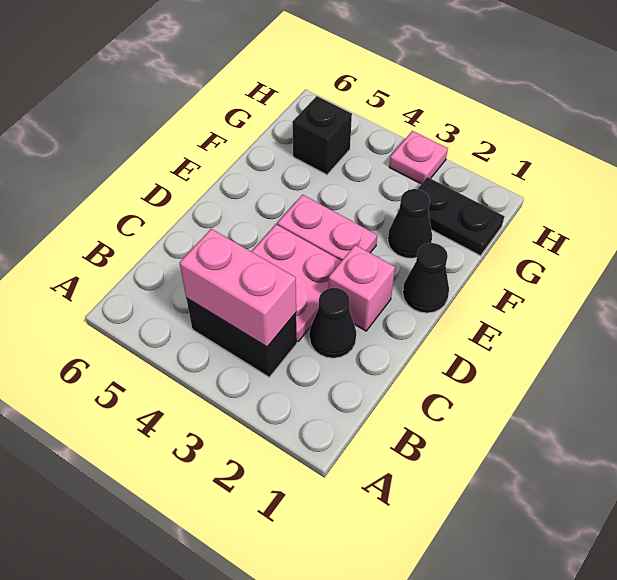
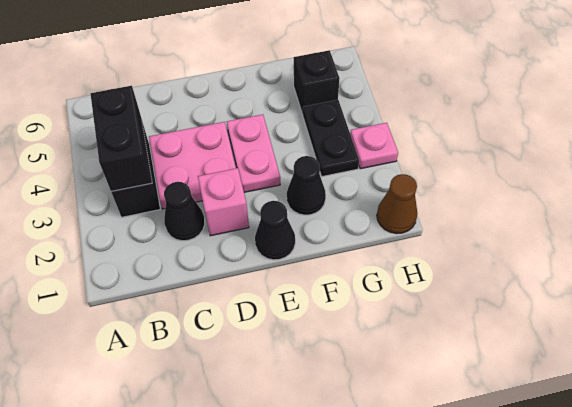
pink 1x2 brick [180,229,296,347] -> black 1x2 brick [90,86,152,191]
black 1x2 plate [418,177,505,256] -> black 1x2 plate moved to [303,100,359,176]
none -> brown 1x1 cone [377,174,418,234]

